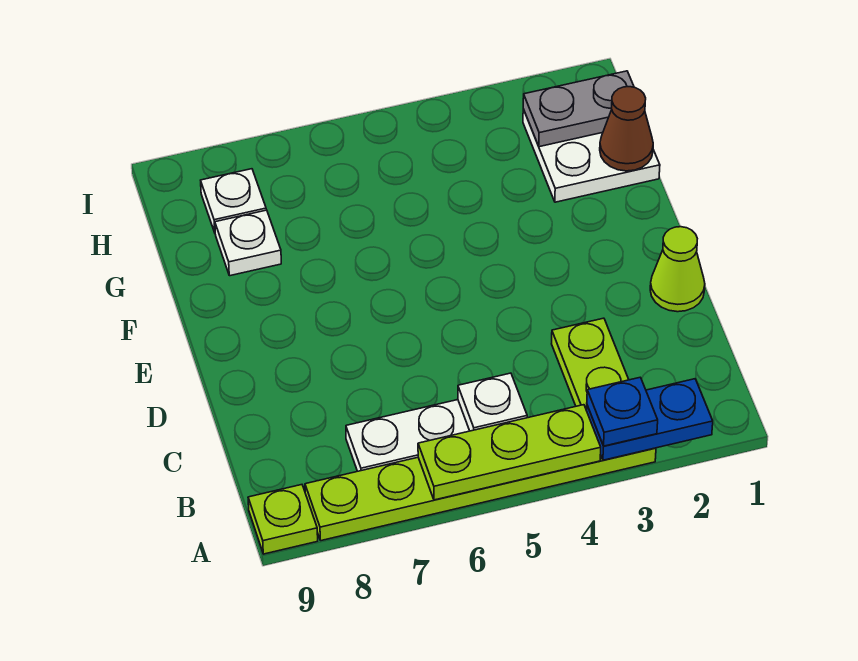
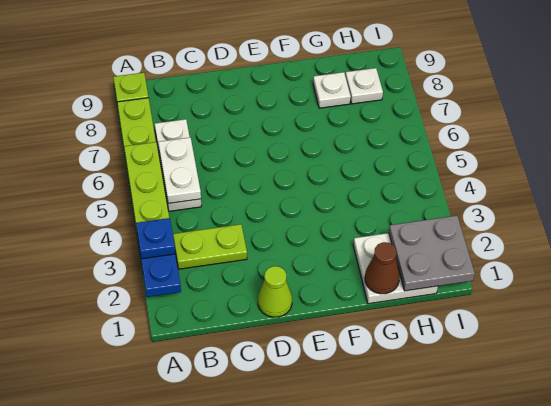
white 1x1 plate [458,373,527,431] -> white 1x2 plate [158,137,201,203]
grey 1x2 plate [523,71,634,147] -> grey 2x2 plate [389,216,475,291]

